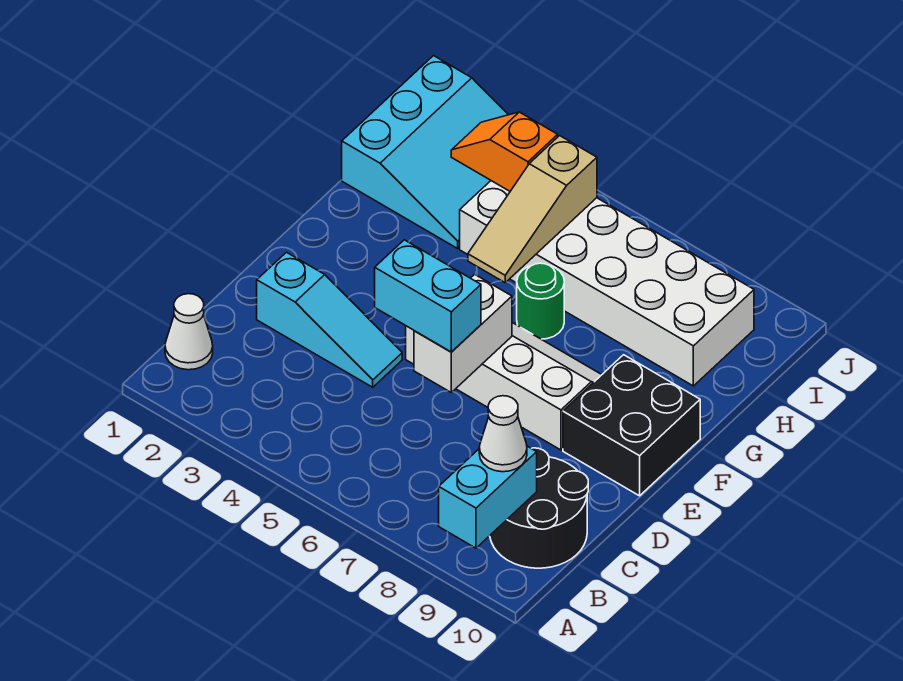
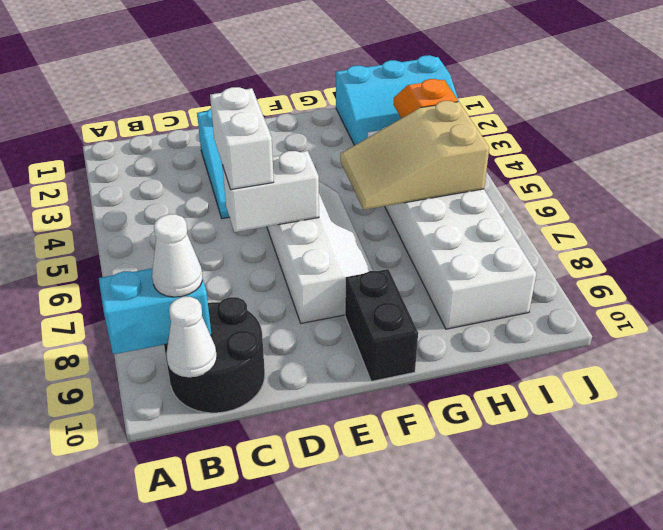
white 1x1 cone [165,294,213,370] -> white 1x1 cone moved to [167,297,217,377]
cyan 1x2 brick [375,240,481,352] -> white 1x2 brick [210,87,274,190]
black 2x2 brick [563,355,700,496] -> black 1x2 brick [345,269,418,381]
tan 1x3 slope [468,136,597,283] -> tan 2x3 slope [340,101,489,210]
green 1x1 round brick [517,263,564,339] -> none

